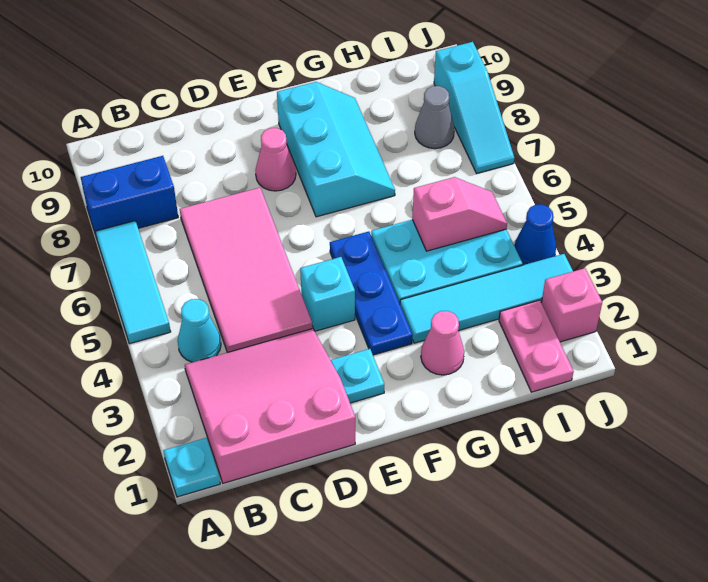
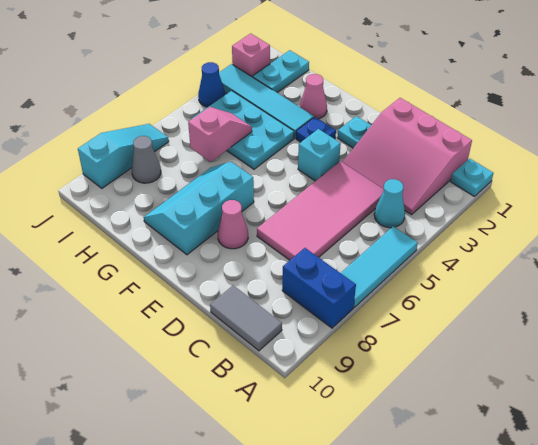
none -> grey 1x2 tile [210,285,282,351]
blue 1x3 plate [330,232,412,355] -> blue 1x1 plate [296,117,336,142]
pink 1x2 slope [412,177,507,251] -> pink 1x2 slope turned to [188,107,252,162]
pink 1x2 plate [499,300,574,392] -> cyan 1x2 plate [253,50,309,93]

